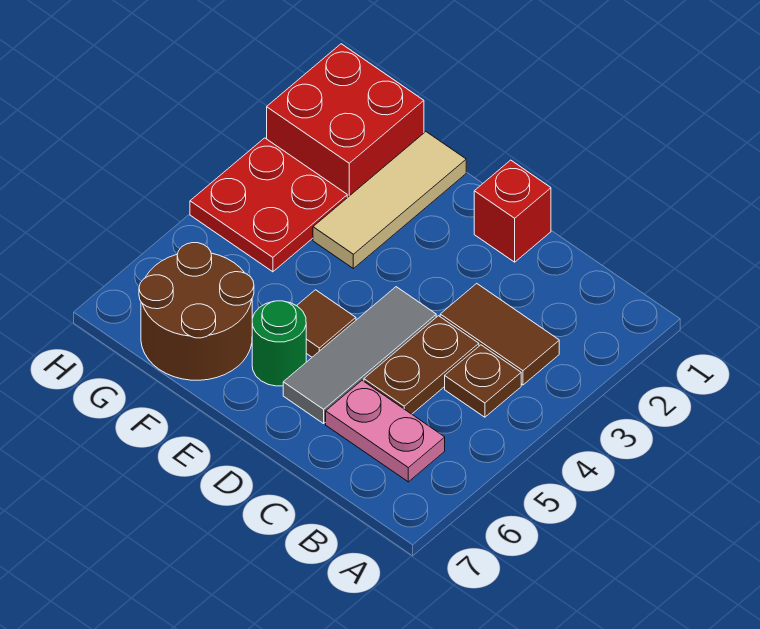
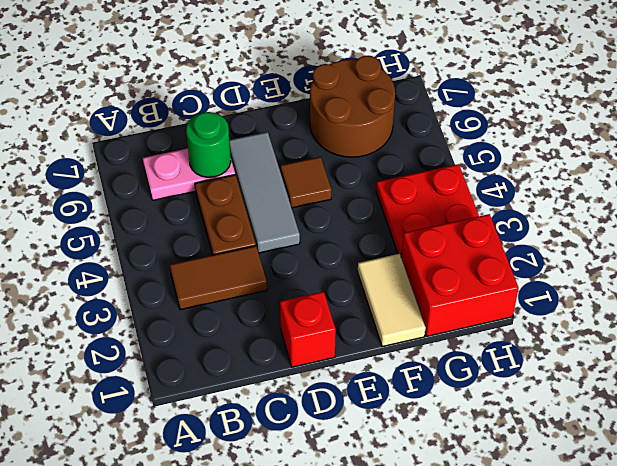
brown 1x1 plate [445,345,521,417] -> none
green 1x1 round brick [252,301,306,386] -> green 1x1 round brick moved to [186,112,231,177]
tan 1x3 tile [313,132,466,268] -> tan 1x2 tile [358,254,426,347]

